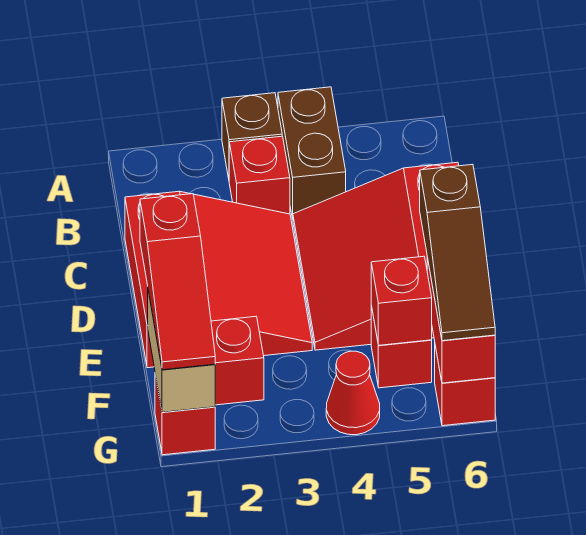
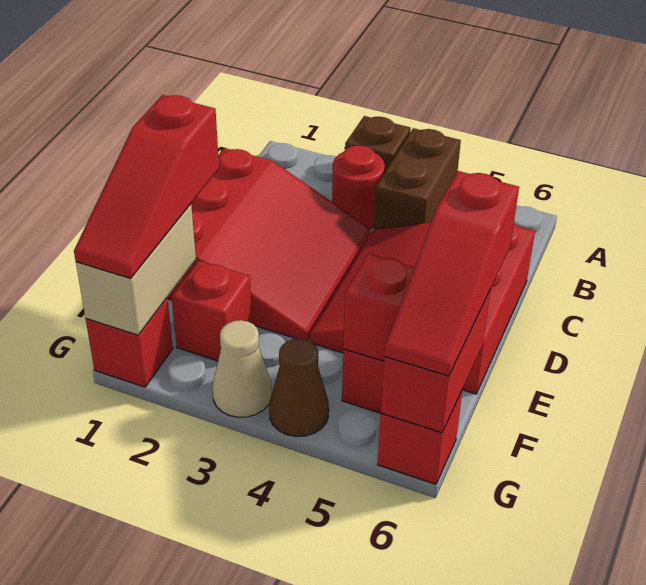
red 1x1 brick [229,136,290,214] -> red 1x1 round brick [332,145,385,229]
brown 1x3 slope [420,164,495,341] -> red 1x3 slope [384,171,519,376]
none -> tan 1x1 cone [213,320,272,417]
red 1x1 cone [326,351,380,435] -> brown 1x1 cone [269,339,329,436]

